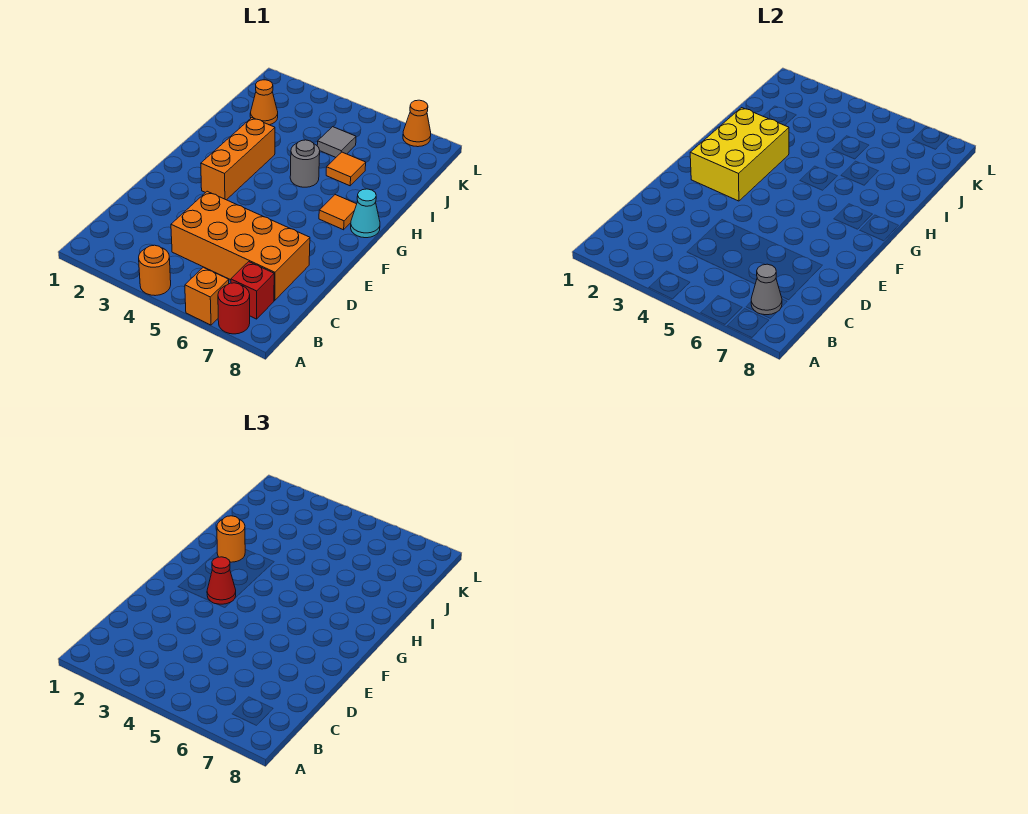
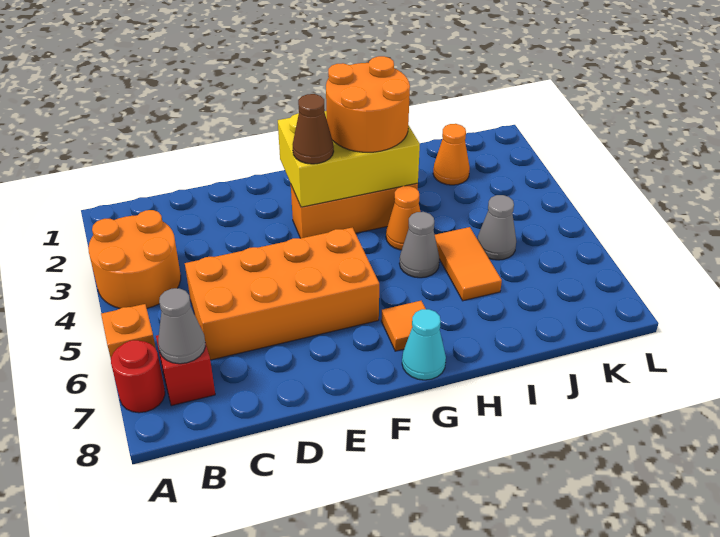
orange 1x1 round brick [139,245,171,296] -> orange 2x2 round brick [88,210,181,309]
orange 2x4 brick [171,191,310,300] -> orange 2x4 brick turned to [185,227,379,360]
red 1x1 cone [207,557,236,604] -> brown 1x1 cone [293,94,334,164]
orange 1x1 round brick [217,516,245,562] -> orange 2x2 round brick [326,56,410,152]
grey 1x1 round brick [290,140,320,187] -> grey 1x1 cone [399,212,439,278]
orange 1x1 tile [326,152,366,186] -> orange 1x2 tile [435,227,502,301]
grey 1x1 tile [317,127,356,157] -> grey 1x1 cone [477,195,516,260]
orange 1x1 cone [403,100,431,147] -> orange 1x1 cone moved to [386,186,420,250]

